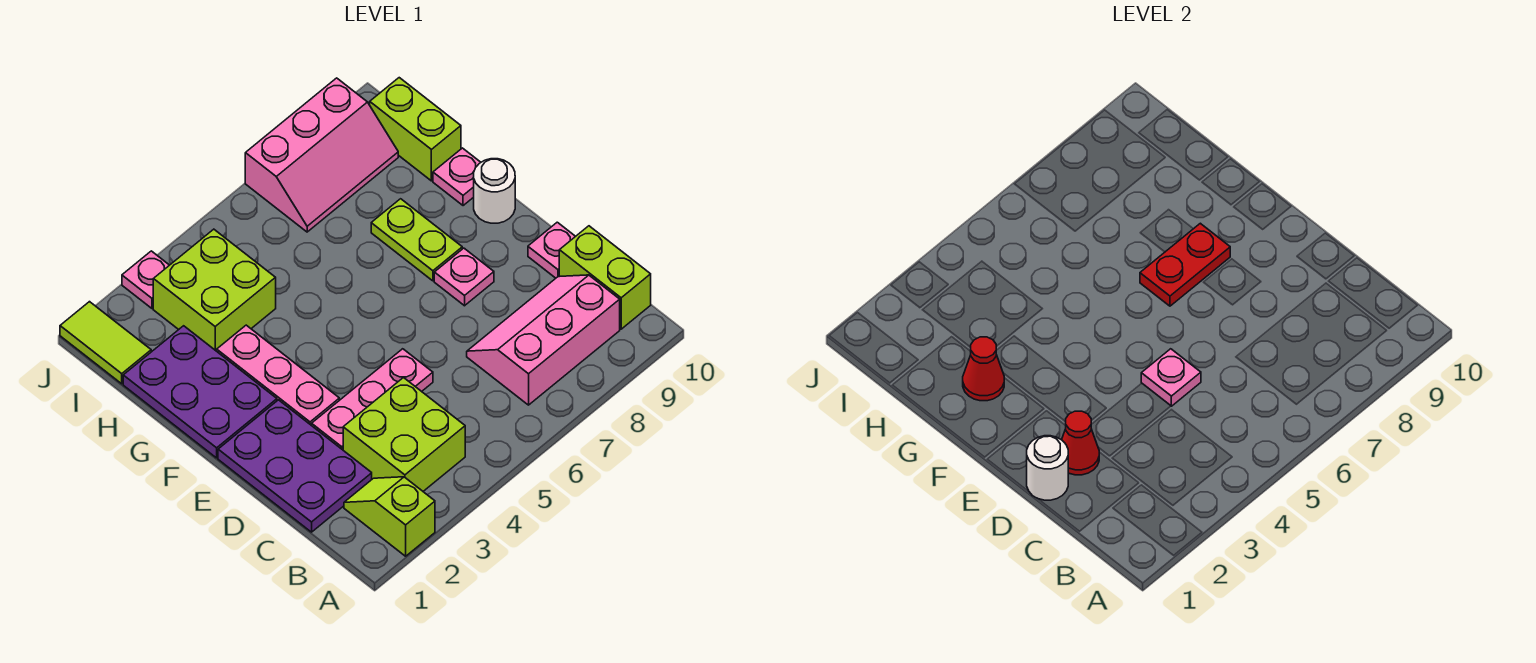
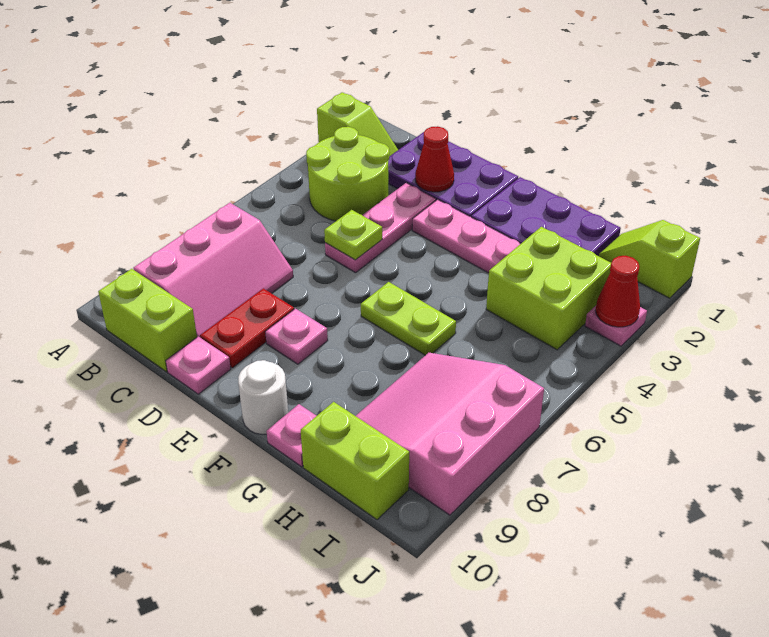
lime 2x2 brick [343,378,465,491] -> lime 2x2 round brick [306,127,389,221]
white 1x1 round brick [1027,436,1068,500] -> none
pink 1x1 plate [1141,349,1201,406] -> lime 1x1 plate [324,210,382,260]
red 1x2 plate [1140,223,1230,306] -> red 1x2 plate moved to [200,288,294,368]
lime 1x2 plate [371,199,462,281] -> lime 1x2 plate moved to [361,282,456,355]
red 1x1 cone [963,337,1004,401] -> red 1x1 cone moved to [595,256,640,327]
lime 1x2 tile [60,302,151,384] -> lime 1x2 slope [599,220,700,298]
pink 2x3 slope [245,78,398,232] -> pink 3x3 slope [356,353,544,515]

